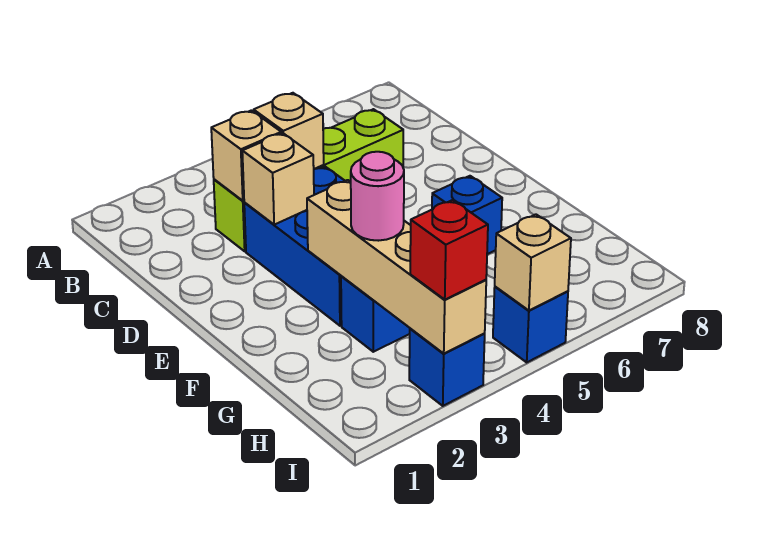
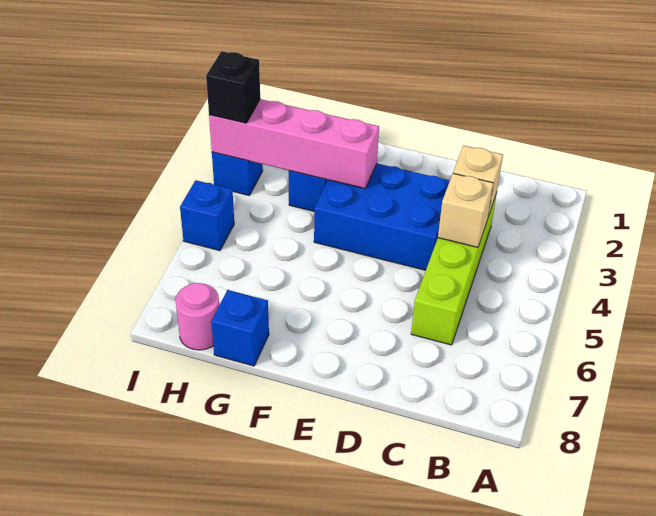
tan 1x1 brick [242,133,314,225] -> none
tan 1x4 brick [307,180,486,353] -> pink 1x4 brick [209,99,379,188]
blue 1x1 brick [432,176,502,254] -> blue 1x1 brick moved to [211,290,269,366]
pink 1x1 round brick [351,152,404,241] -> pink 1x1 round brick moved to [175,283,219,350]
red 1x1 brick [410,200,488,300] -> black 1x1 brick [206,51,260,123]
tan 1x1 brick [495,214,571,310] -> none

